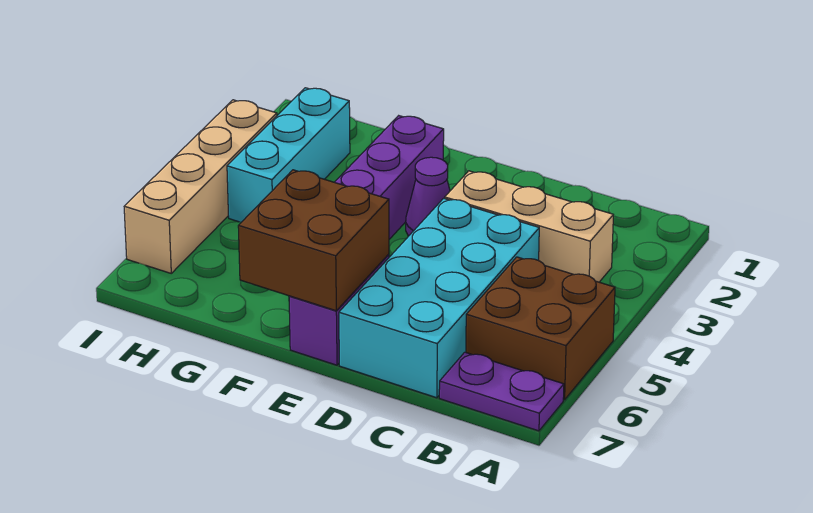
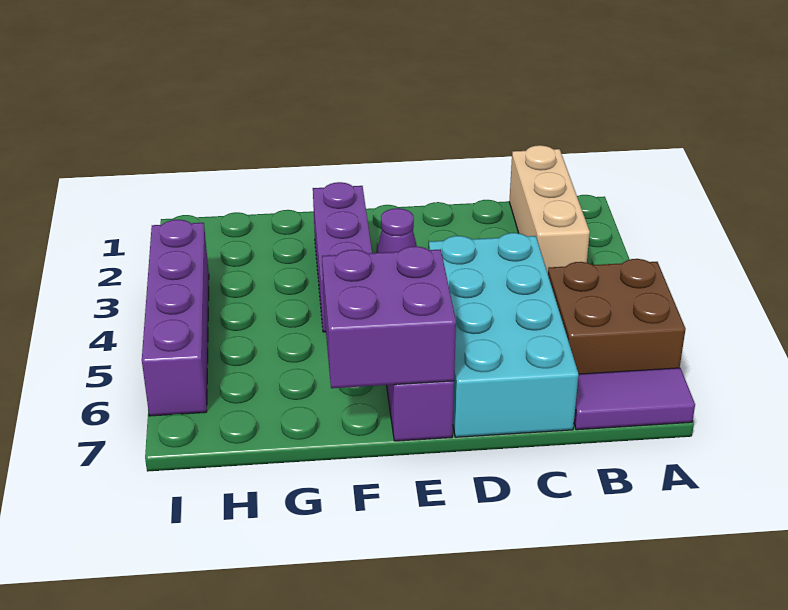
purple 1x2 plate [439,352,564,431] -> purple 1x2 tile [574,368,695,430]
tan 1x3 brick [445,171,613,282] -> tan 1x3 brick turned to [509,145,590,273]
brown 2x2 brick [238,170,389,311] -> purple 2x2 brick [322,246,456,388]
cyan 1x3 brick [227,88,350,222] -> none
tan 1x4 brick [124,100,277,273] -> purple 1x4 brick [142,220,209,416]

